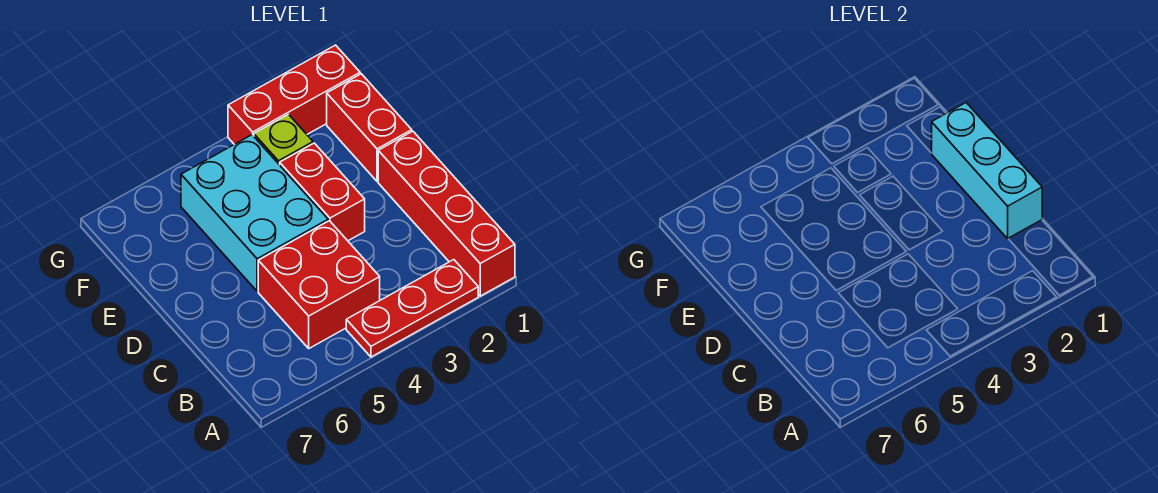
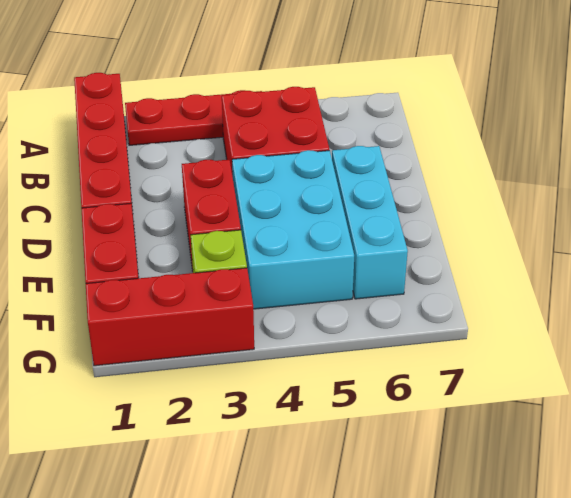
cyan 1x3 brick [932,103,1042,239] -> cyan 1x3 brick moved to [332,146,408,299]

